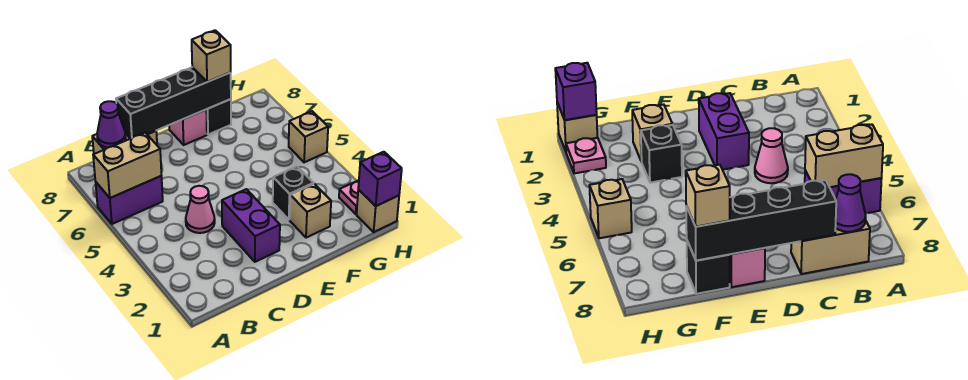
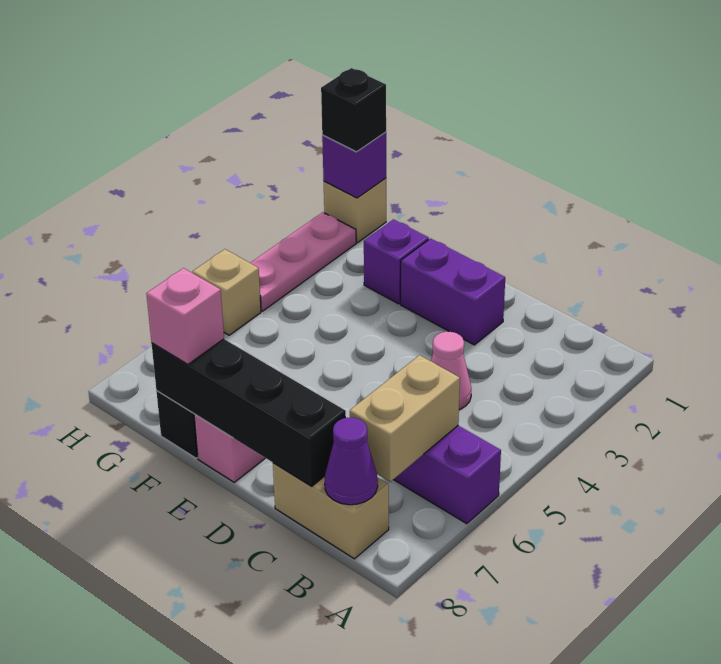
tan 1x2 brick [93,133,161,198] -> tan 1x2 brick turned to [350,355,460,482]
purple 1x2 brick [222,189,280,262] -> purple 1x2 brick turned to [401,239,505,345]
tan 1x1 brick [290,184,331,238] -> purple 1x1 brick [364,219,429,304]
black 1x1 brick [273,166,314,219] -> black 1x1 brick moved to [321,68,386,152]
tan 1x1 brick [192,30,231,82] -> pink 1x1 brick [146,268,224,364]
pink 1x1 plate [339,180,359,214] -> pink 1x3 plate [250,212,356,311]

